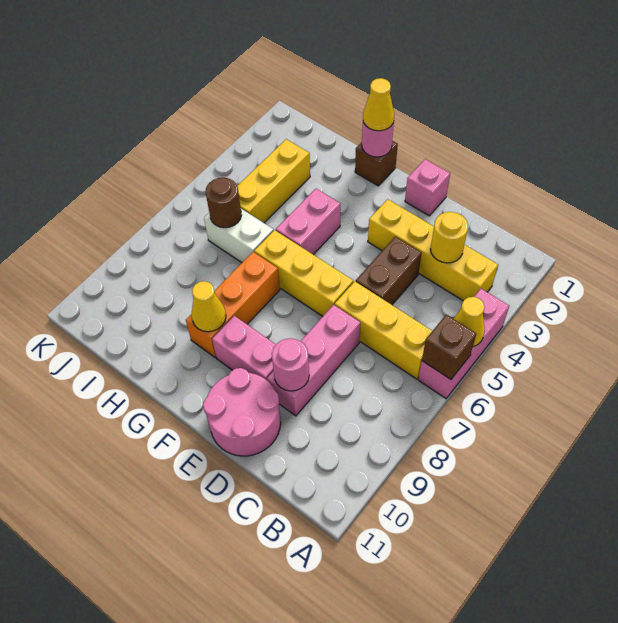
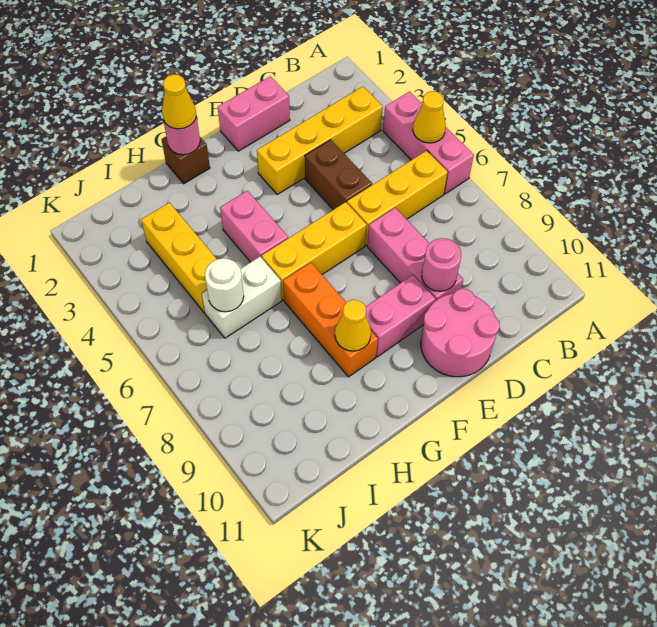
brown 1x1 brick [422,315,476,379] -> none
yellow 1x1 round brick [430,212,468,263] -> none
pink 1x1 brick [405,159,450,216] -> pink 1x2 brick [218,76,290,151]
brown 1x1 round brick [206,178,242,228] -> white 1x1 round brick [205,258,244,312]

